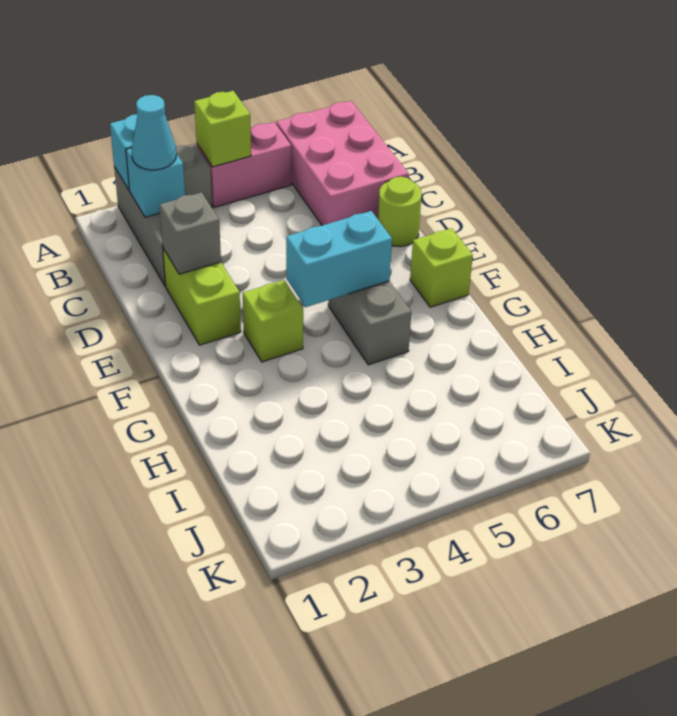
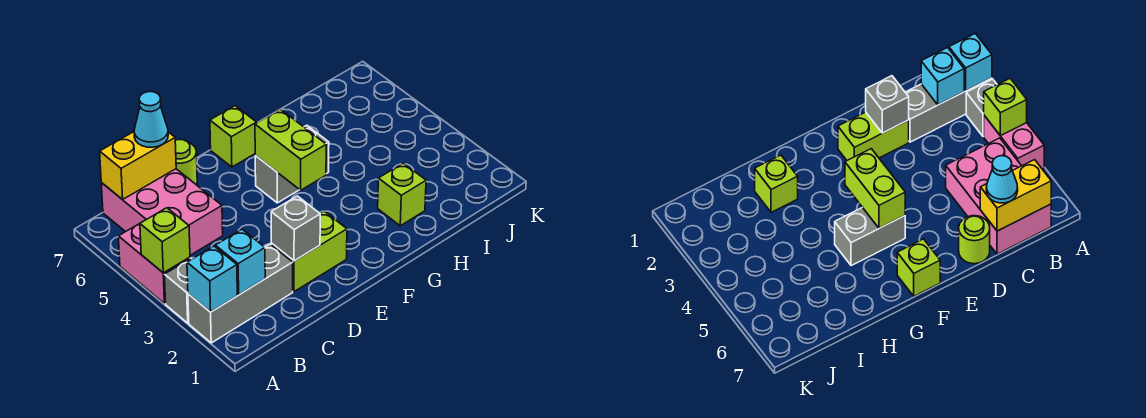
pink 2x3 brick [276,101,409,225] -> pink 2x3 brick turned to [101,169,223,255]
cyan 1x1 cone [132,95,176,170] -> cyan 1x1 cone moved to [134,92,168,147]
none -> yellow 1x2 brick [100,132,176,200]
lime 1x1 brick [243,280,303,362] -> lime 1x1 brick moved to [378,163,426,226]
cyan 1x2 brick [286,211,392,307] -> lime 1x2 brick [255,109,326,190]

